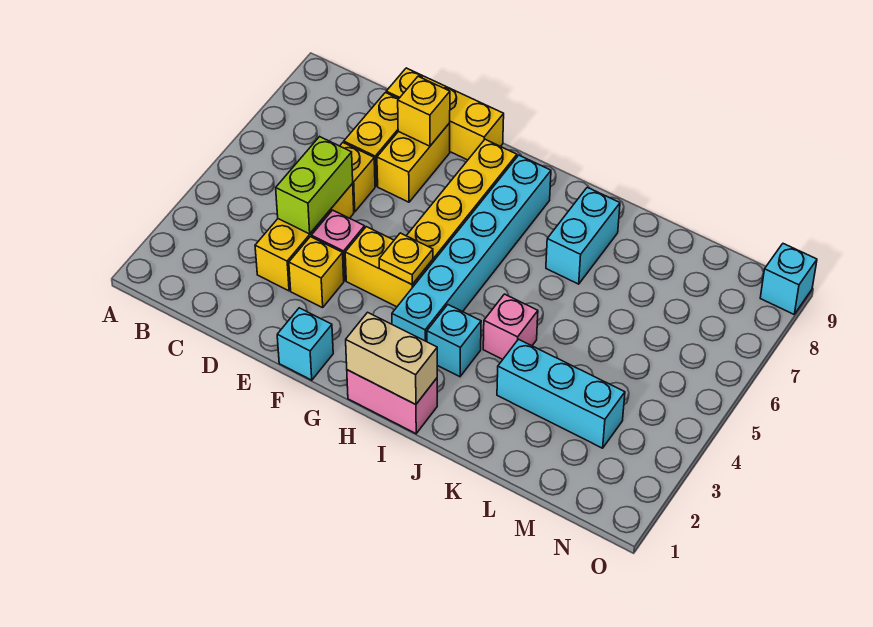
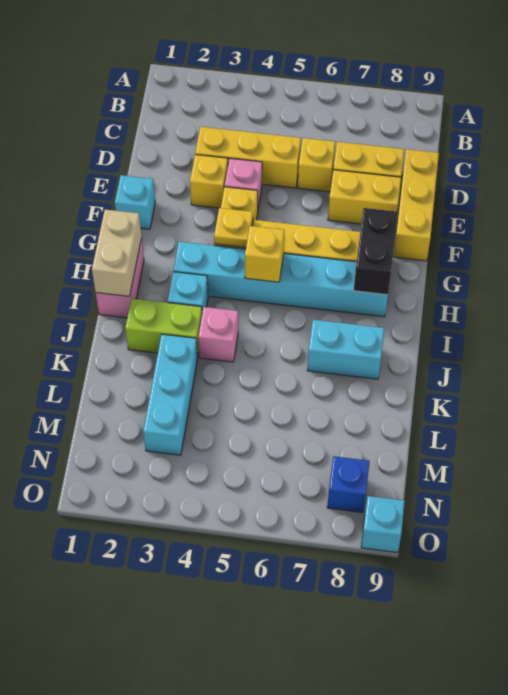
lime 1x2 brick [276,137,353,234] -> lime 1x2 brick moved to [125,298,202,358]
yellow 1x1 brick [398,77,450,146] -> yellow 1x1 brick moved to [245,226,284,282]
none -> black 1x2 brick [354,208,398,295]
none -> blue 1x1 brick [327,456,370,512]

